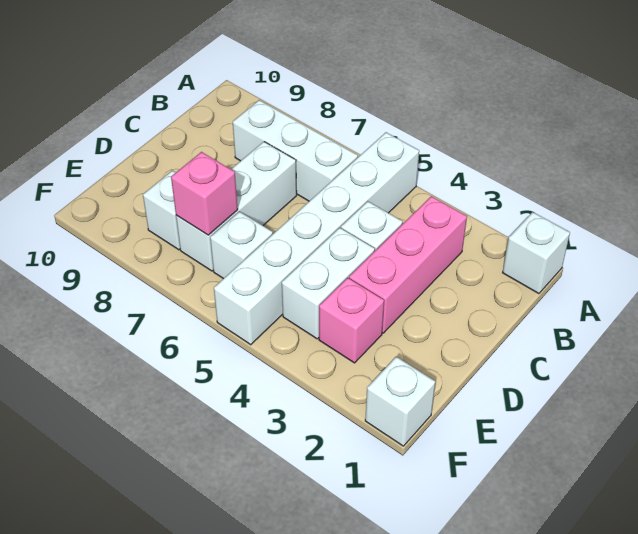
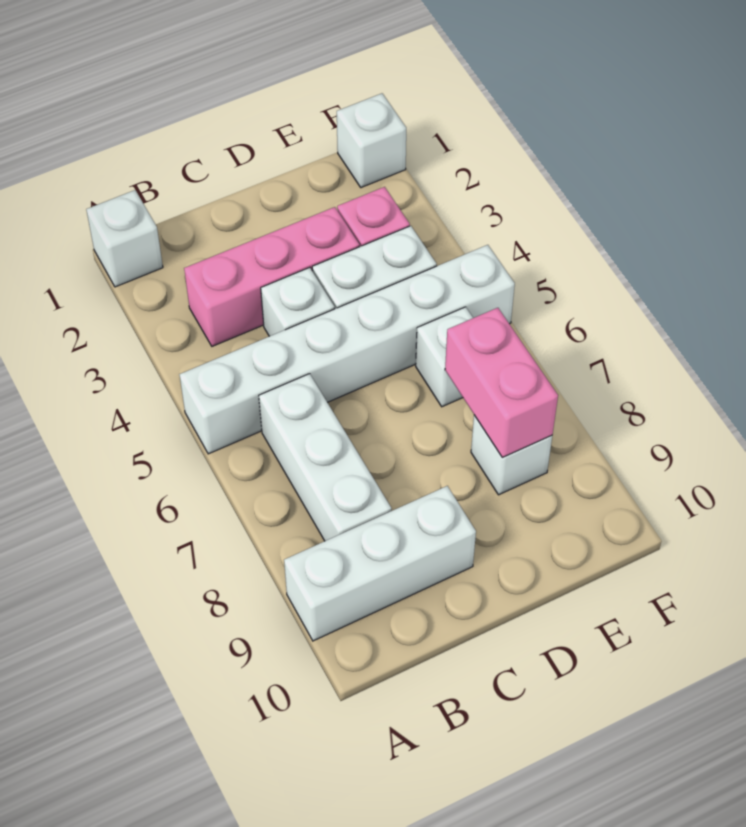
white 1x3 brick [176,142,297,271] -> white 1x3 brick moved to [284,486,476,641]
pink 1x1 brick [171,152,238,235] -> pink 1x2 brick [445,308,558,457]

